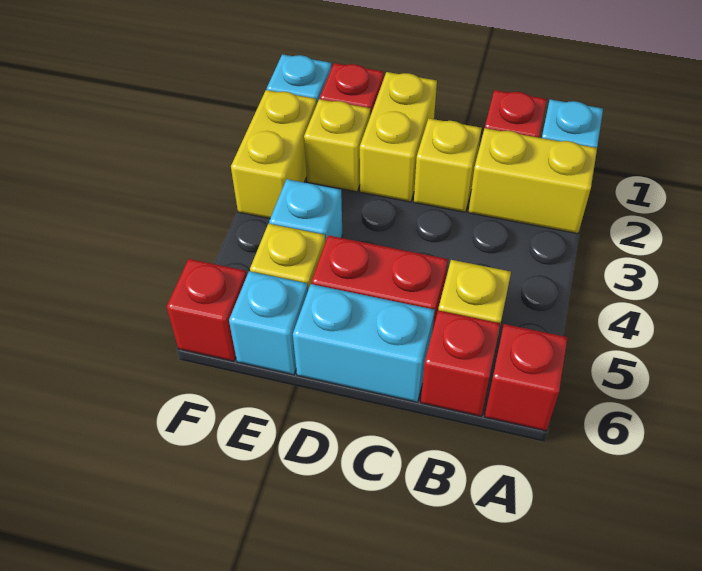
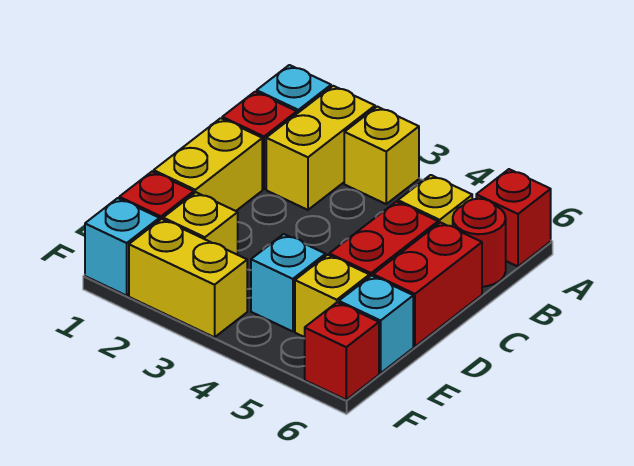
red 1x1 brick [421,310,501,416] -> red 1x1 round brick [453,199,506,287]
yellow 1x1 brick [414,118,482,212] -> yellow 1x1 brick moved to [344,107,419,204]
cyan 1x2 brick [293,284,435,402] -> red 1x2 brick [373,222,482,346]
yellow 1x2 brick [360,72,437,202] -> yellow 1x2 brick turned to [154,118,262,211]

